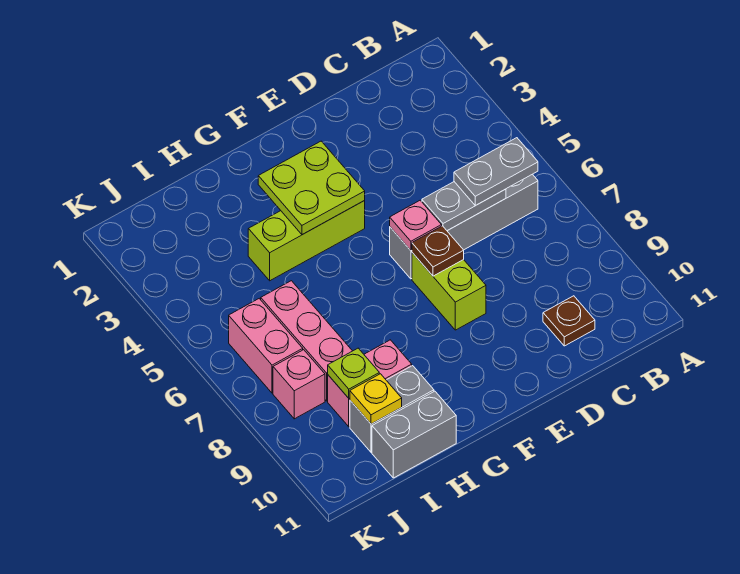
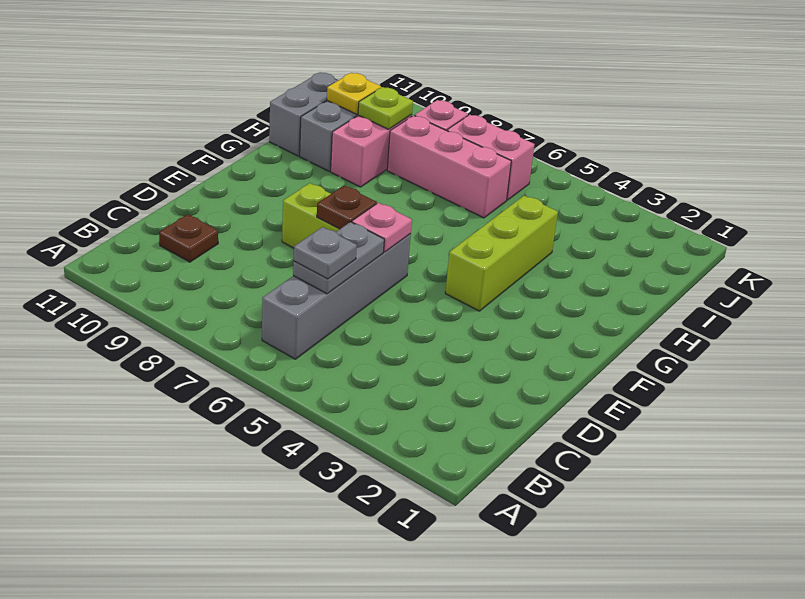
grey 1x2 plate [454,138,538,206] -> grey 1x1 plate [294,227,357,279]
lime 2x2 plate [258,141,365,235] -> none

